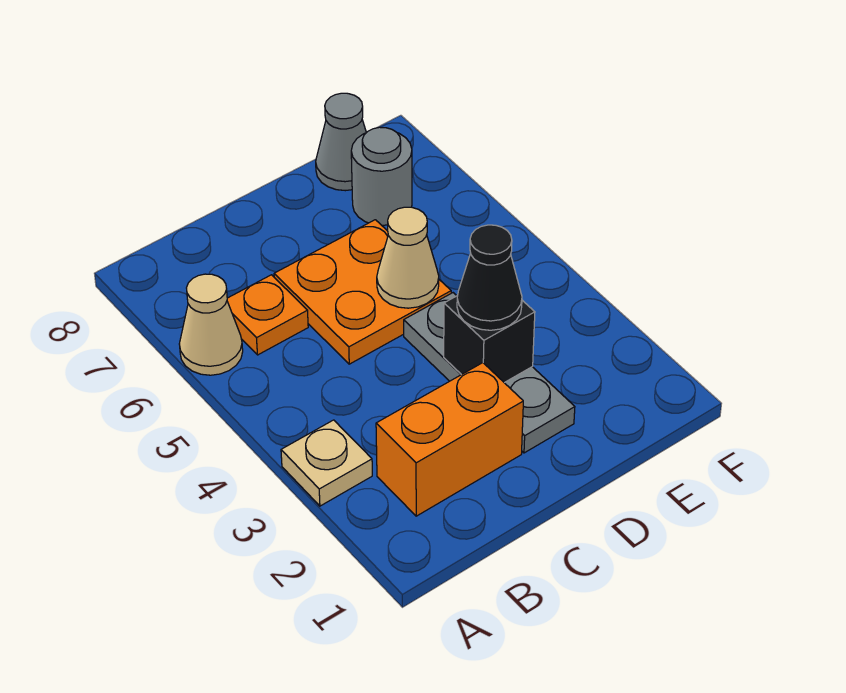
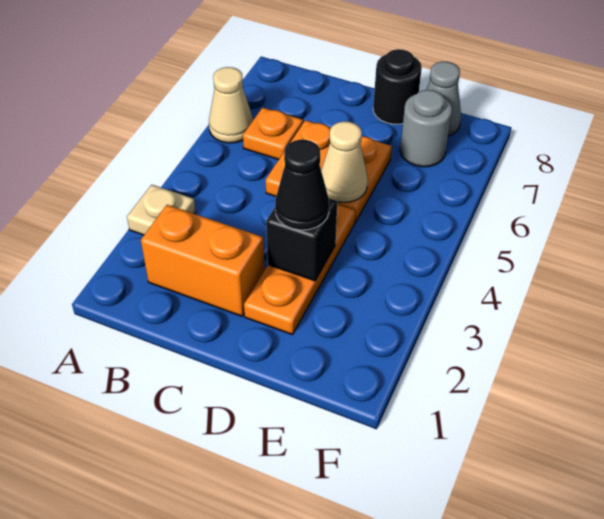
grey 1x3 plate [404,293,575,453] -> orange 1x3 plate [244,205,355,335]
none -> black 1x1 round brick [373,49,422,124]

